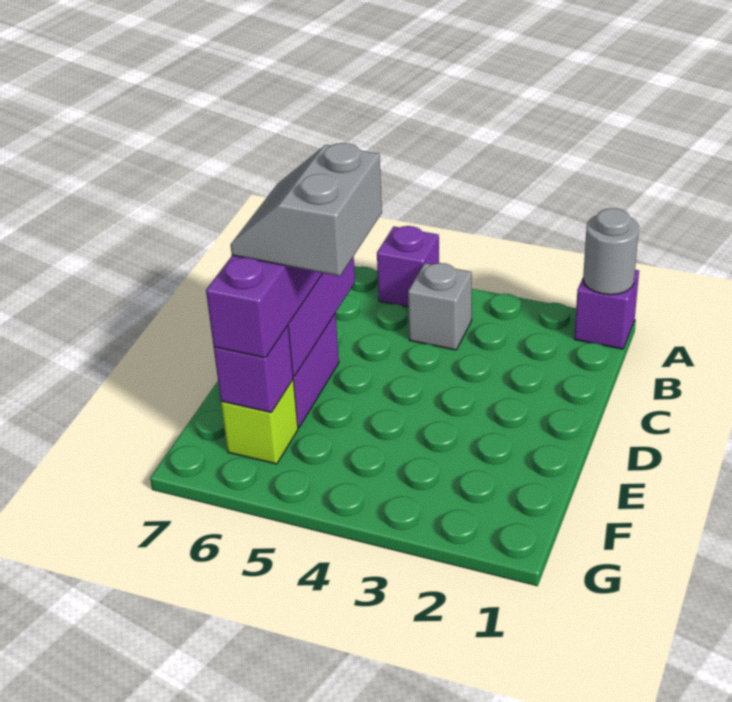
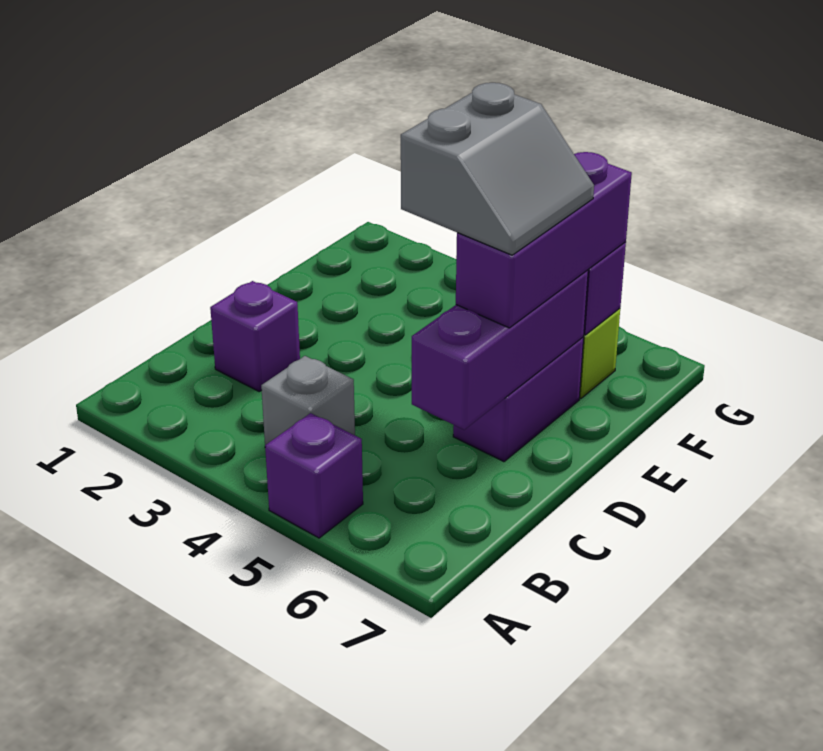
purple 1x1 brick [574,270,639,349] -> purple 1x1 brick moved to [210,281,300,392]
grey 1x1 round brick [583,208,639,295] -> none

